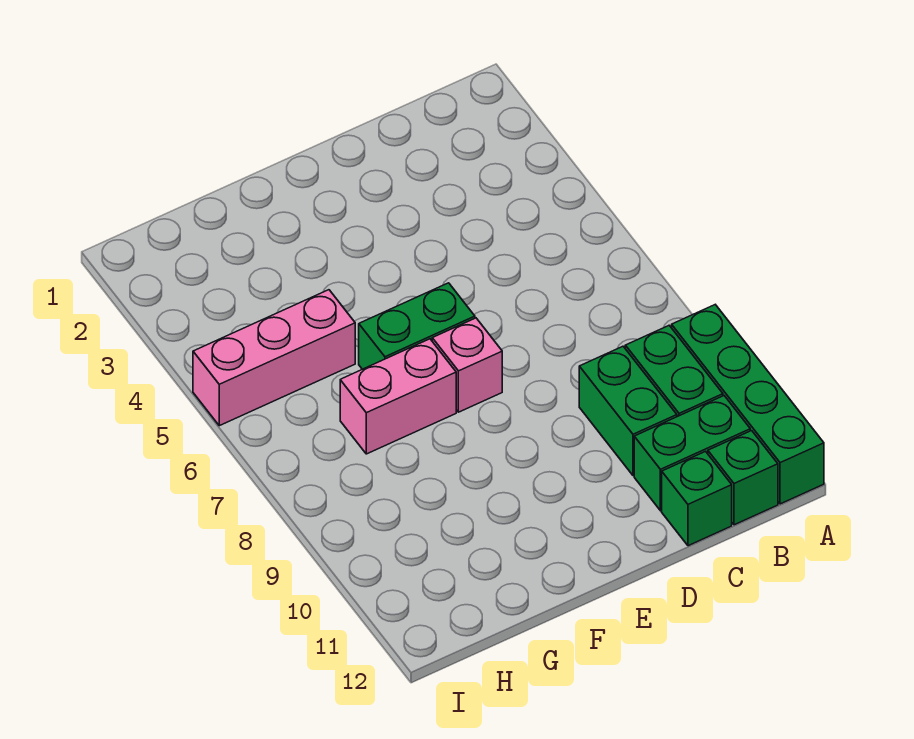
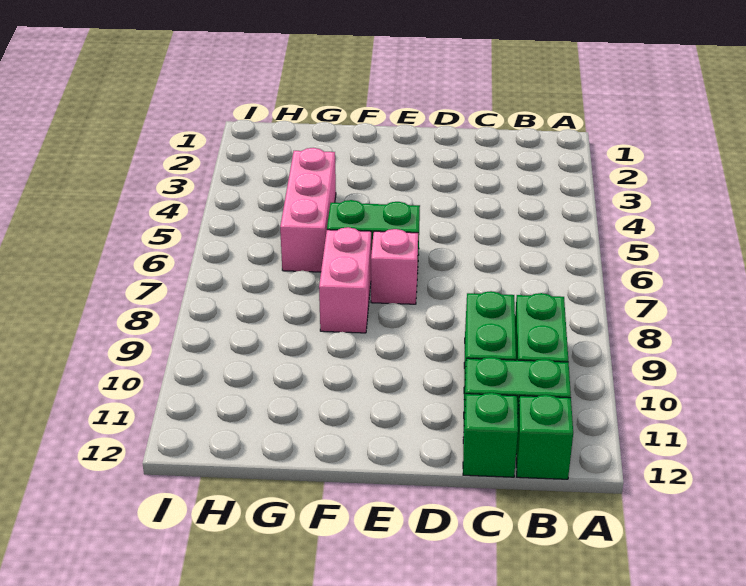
green 1x4 brick [672,305,824,504] -> none
pink 1x2 brick [340,339,456,454] -> pink 1x2 brick turned to [319,227,371,333]
pink 1x3 brick [193,290,355,426] -> pink 1x3 brick turned to [280,148,336,272]

